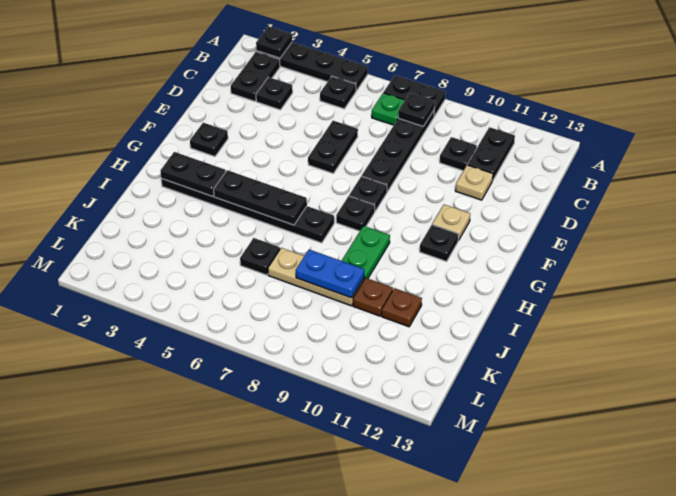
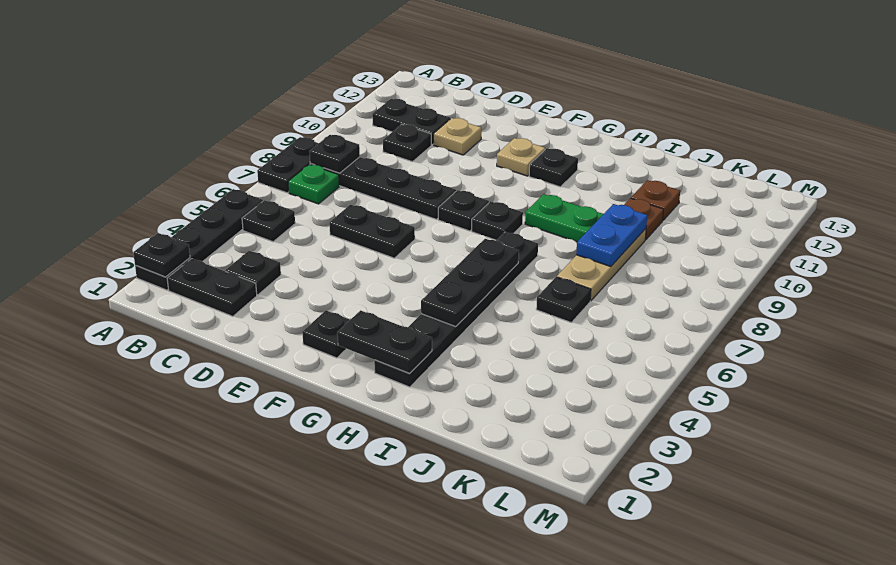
black 1x2 plate [160,152,226,196] -> black 1x2 plate turned to [337,310,432,373]

